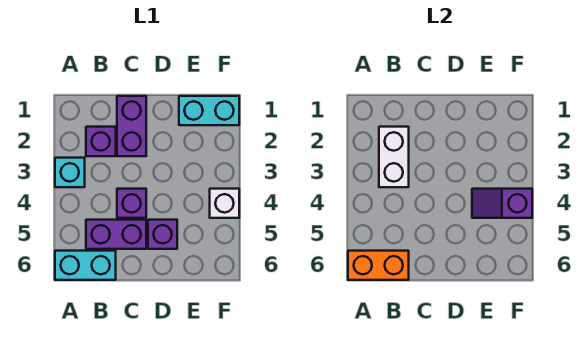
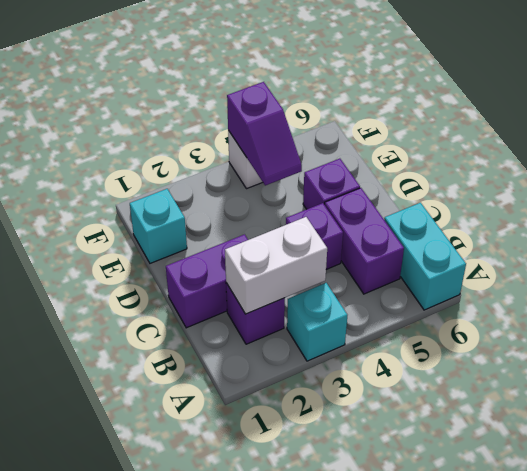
orange 1x2 brick [348,251,409,280] -> none
cyan 1x2 brick [179,96,239,125] -> cyan 1x1 brick [130,189,187,263]

